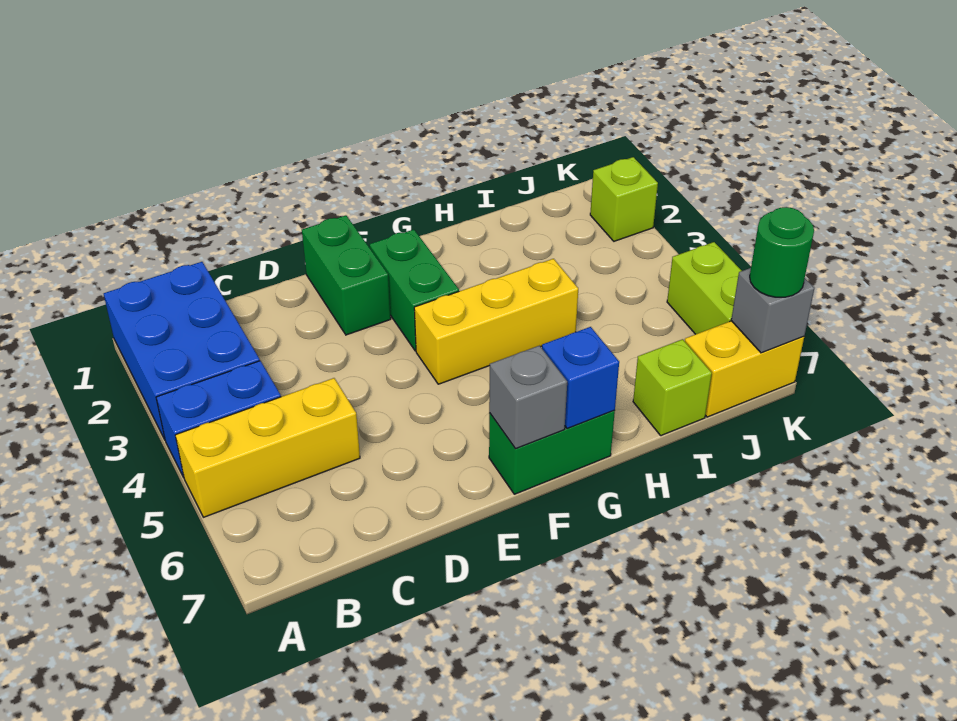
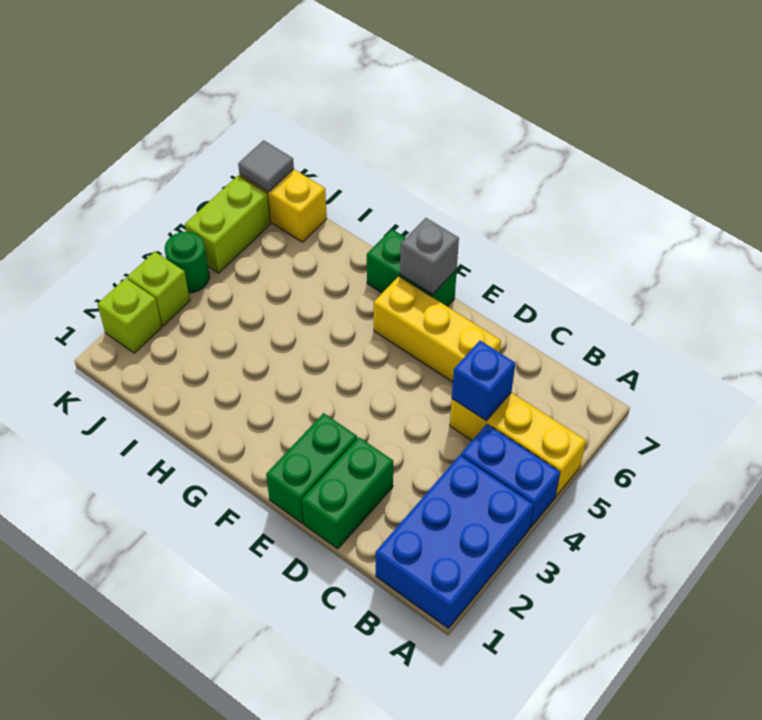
green 1x2 brick [370,230,459,351] -> green 1x2 brick moved to [302,437,393,549]
yellow 1x3 brick [414,259,578,384] -> yellow 1x3 brick moved to [374,276,501,382]
blue 1x1 brick [542,327,619,429] -> blue 1x1 brick moved to [452,341,515,421]
lime 1x1 brick [633,339,712,436] -> lime 1x1 brick moved to [127,252,190,326]
grey 1x1 brick [731,268,814,353] -> grey 1x1 tile [238,140,294,192]
green 1x1 round brick [750,207,814,297] -> green 1x1 round brick moved to [165,232,209,293]

